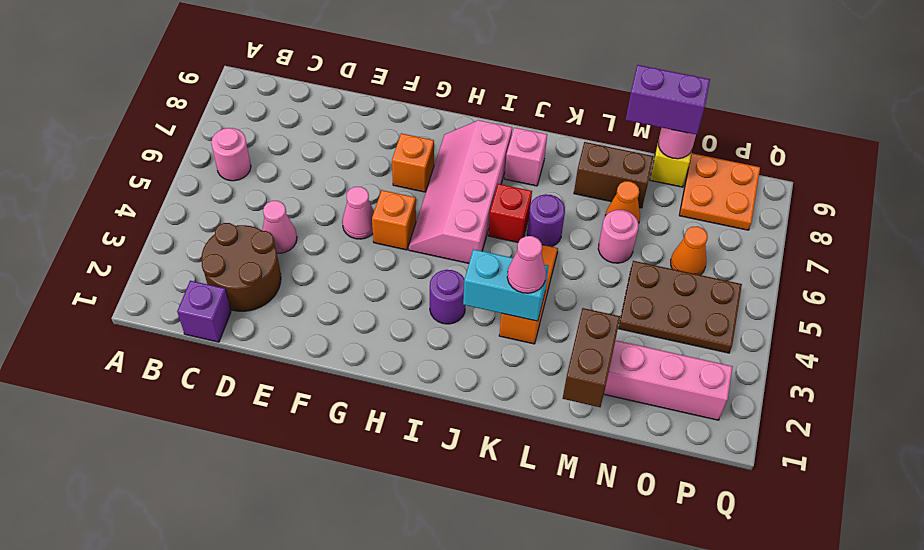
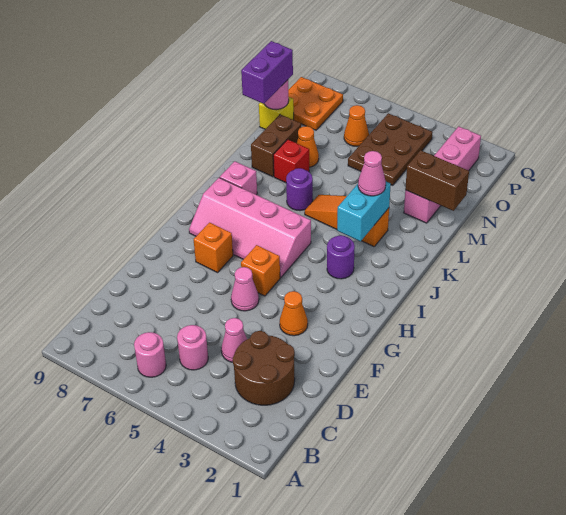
purple 1x1 brick [177,281,231,342] -> none
none -> orange 1x1 cone [280,291,308,336]
red 1x1 brick [488,184,532,242] -> red 1x1 brick moved to [273,139,309,183]
pink 1x1 round brick [598,210,639,263] -> pink 1x1 round brick moved to [177,325,208,370]

